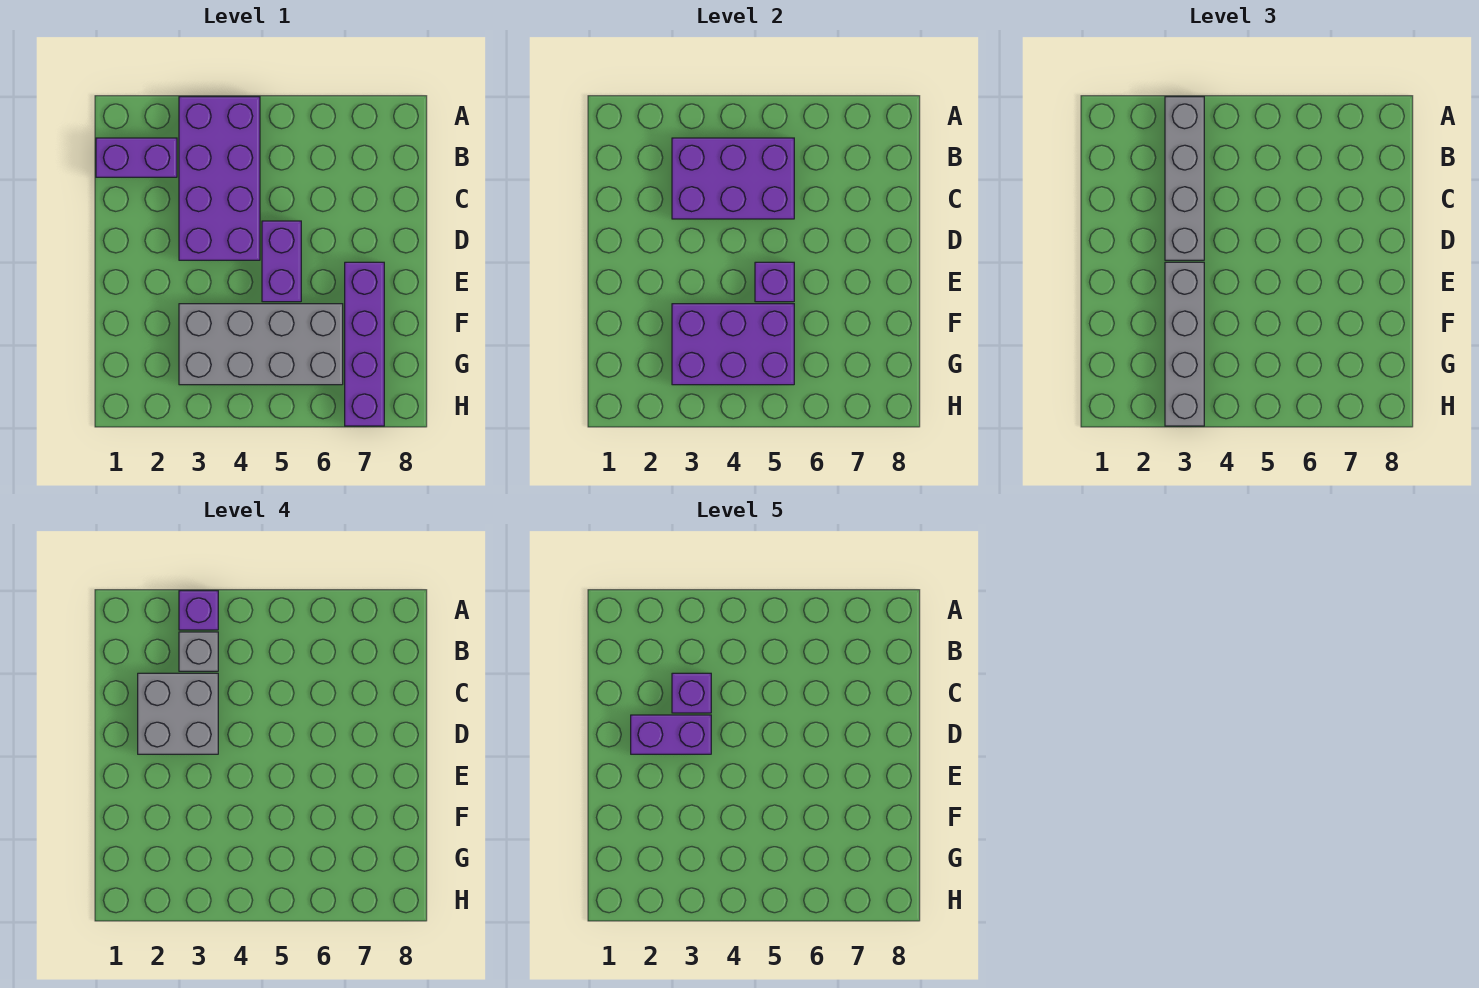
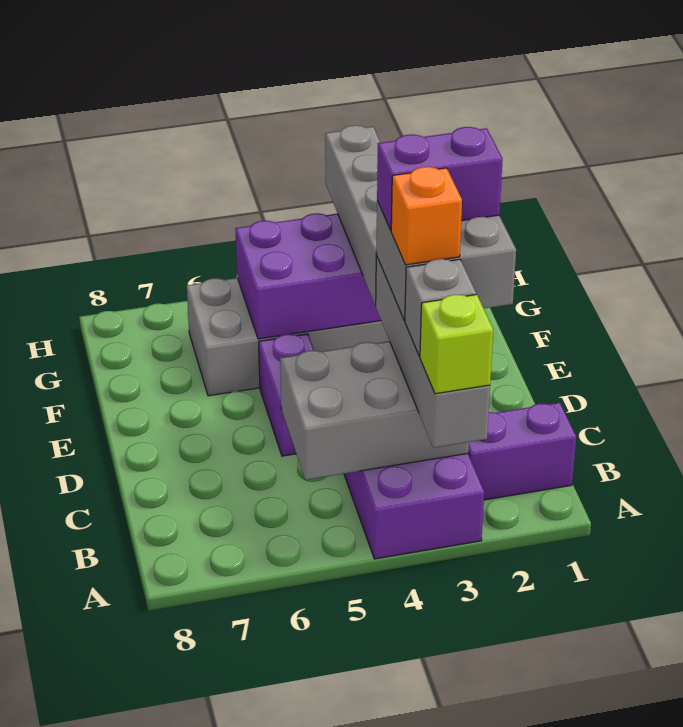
purple 1x1 brick [179,591,218,630] -> lime 1x1 brick [420,295,493,394]
purple 2x3 brick [672,138,794,219] -> grey 2x3 brick [280,341,469,480]
purple 1x1 brick [672,673,711,713] -> orange 1x1 brick [391,167,462,265]
purple 1x1 brick [755,262,794,302] -> none
purple 1x4 brick [345,262,384,426] -> none

